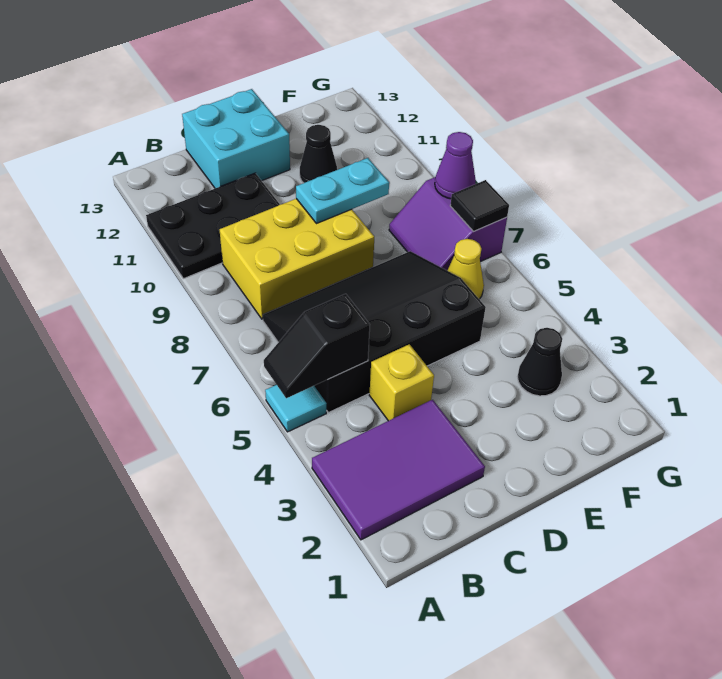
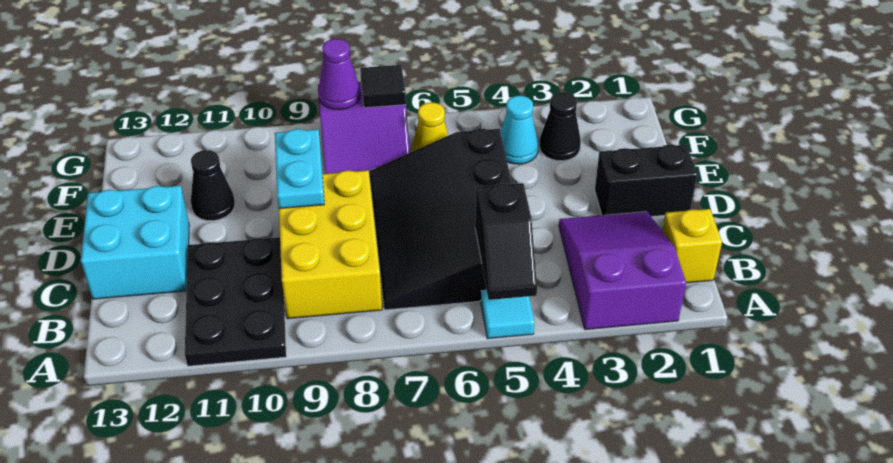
purple 2x3 tile [312,400,485,540] -> purple 2x3 slope [559,212,686,330]
yellow 1x1 brick [369,344,434,421] -> yellow 1x1 brick moved to [662,209,722,283]
none -> black 1x2 brick [595,145,697,216]
none -> cyan 1x1 cone [501,96,538,164]

